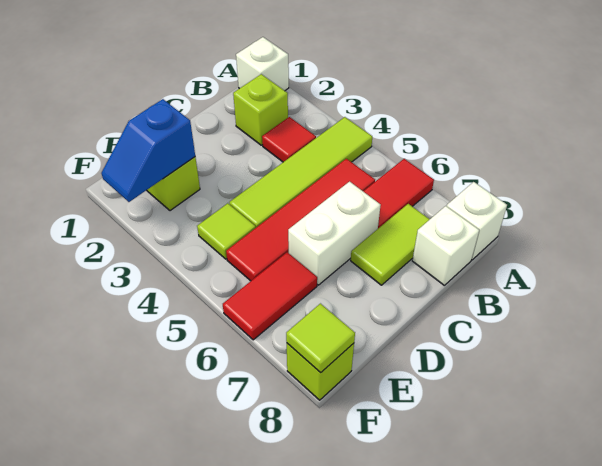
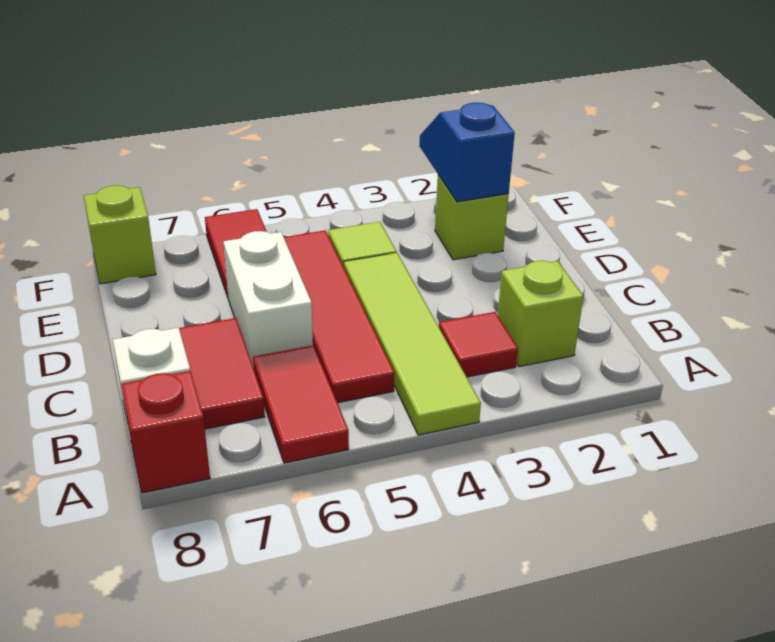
white 1x1 brick [236,37,289,91] -> none
white 1x1 brick [447,182,507,260] -> red 1x1 brick [121,371,210,493]
lime 1x2 tile [351,204,430,285] -> red 1x2 tile [179,318,265,429]
lime 1x1 tile [286,304,355,373] -> none

